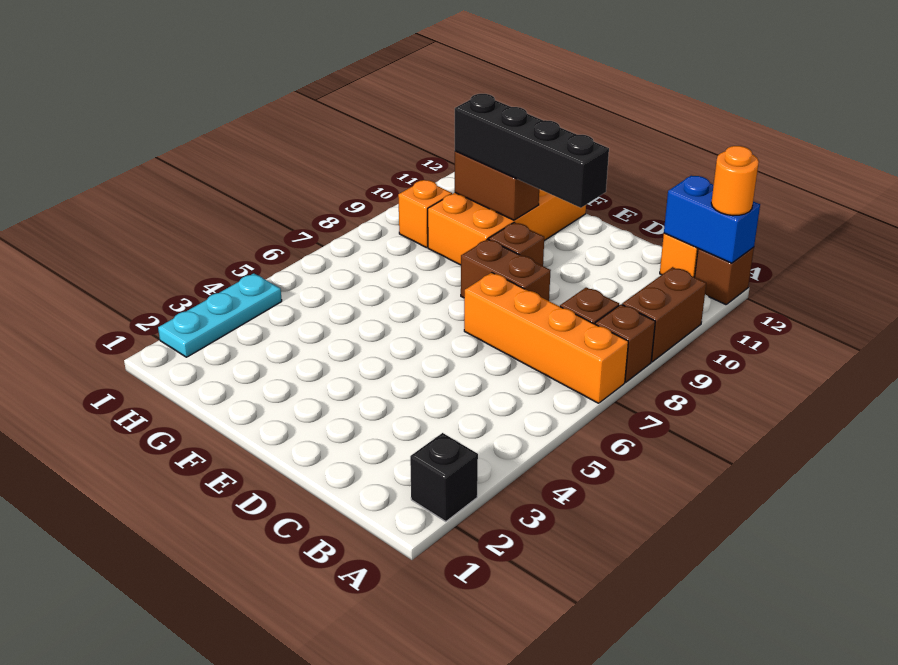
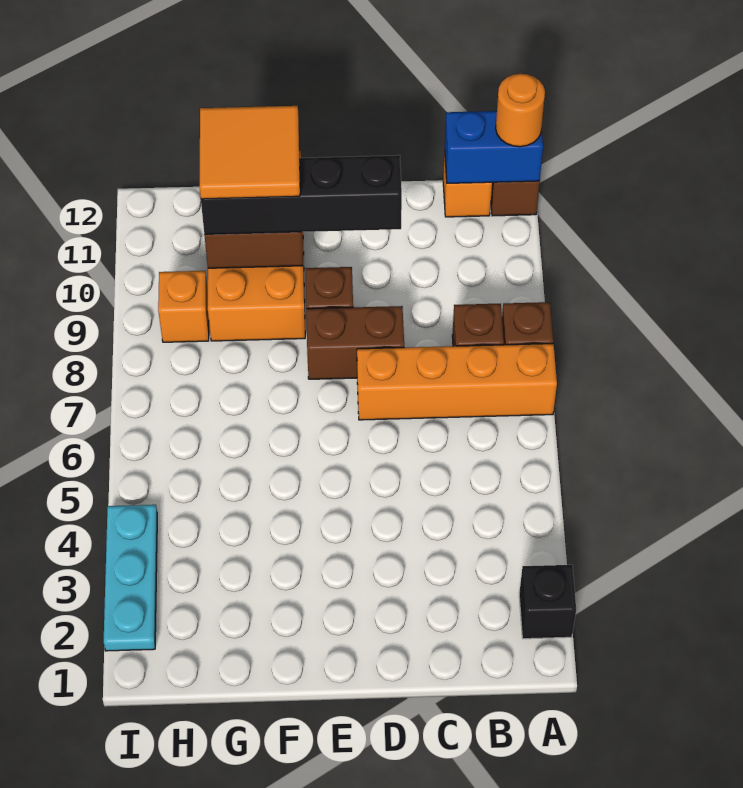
brown 1x2 brick [622,267,706,362] -> none
none -> orange 2x2 tile [199,106,300,199]

